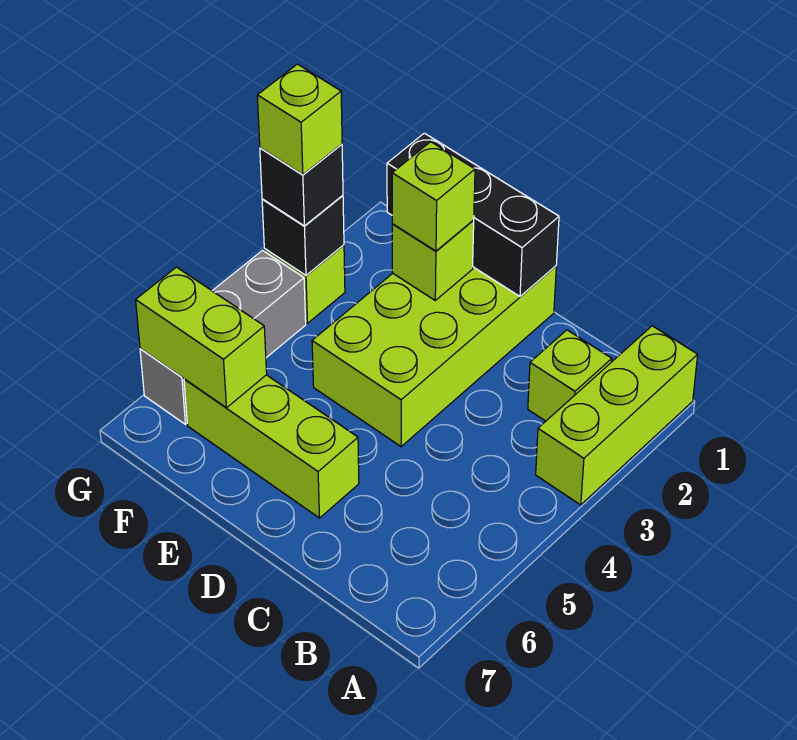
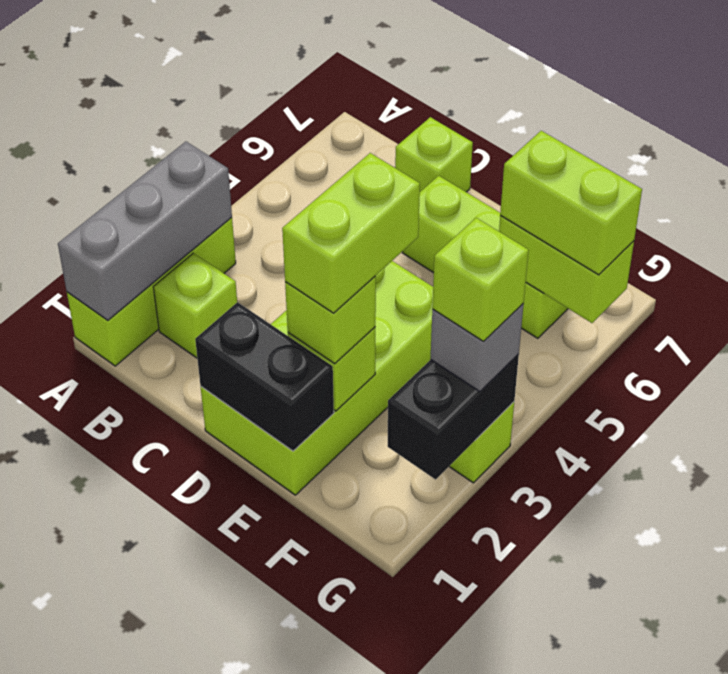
none -> lime 1x1 brick [395,117,473,192]
black 1x3 brick [387,133,559,296] -> black 1x2 brick [195,302,334,451]
none -> lime 1x2 brick [282,153,420,313]
none -> lime 1x2 brick [500,131,642,275]
black 1x1 brick [262,195,344,275] -> black 1x2 brick [388,354,519,479]
black 1x1 brick [260,144,343,226] -> grey 1x1 brick [431,304,523,392]
grey 1x3 brick [140,251,306,424] -> grey 1x3 brick moved to [58,142,232,320]

